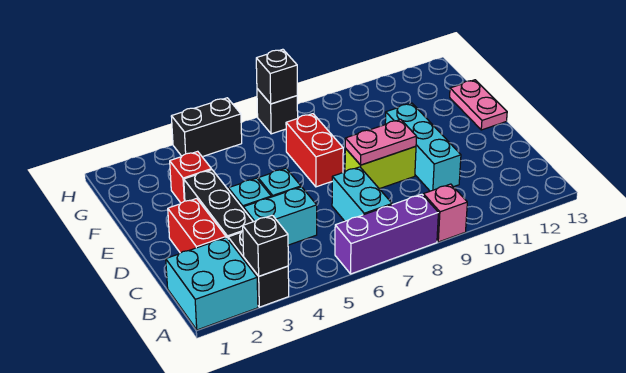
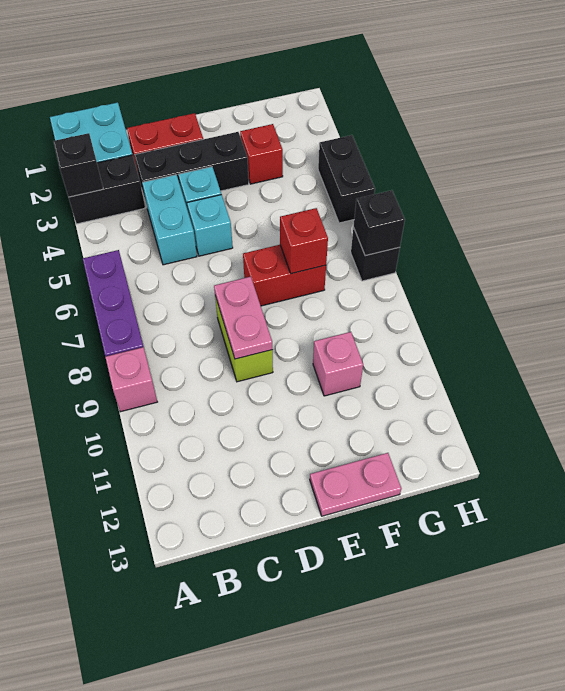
cyan 1x2 brick [332,167,392,221] -> none
cyan 1x3 brick [385,103,461,191] -> none
none -> red 1x1 brick [280,208,328,274]
none -> pink 1x1 brick [313,332,363,396]

